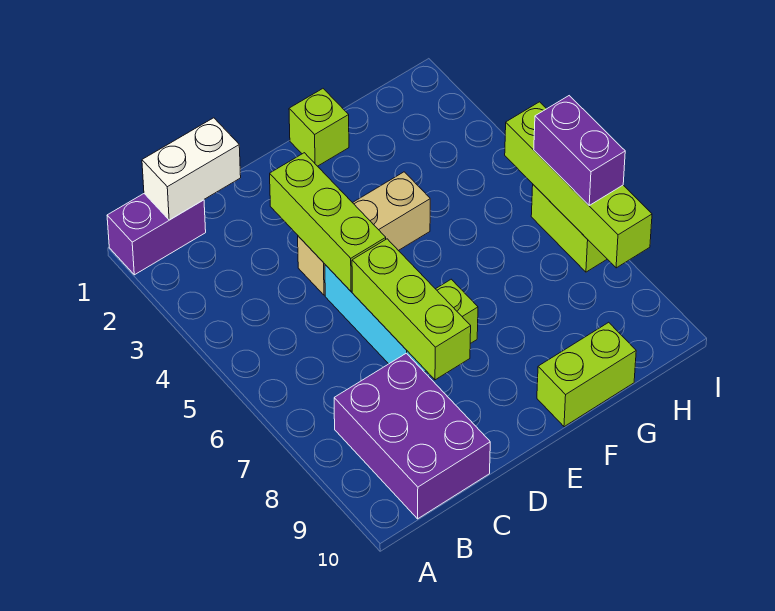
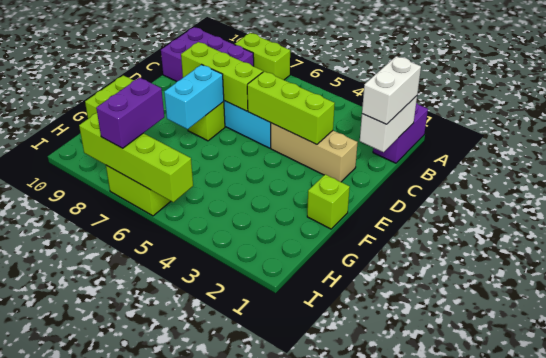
none -> lime 1x2 brick [235,33,290,80]
none -> white 1x2 brick [362,56,421,124]
tan 1x3 brick [298,172,430,295] -> tan 1x3 brick turned to [271,123,358,182]
none -> cyan 1x2 brick [164,65,224,129]
purple 1x2 brick [534,96,625,205] -> purple 1x2 brick turned to [96,78,164,148]

